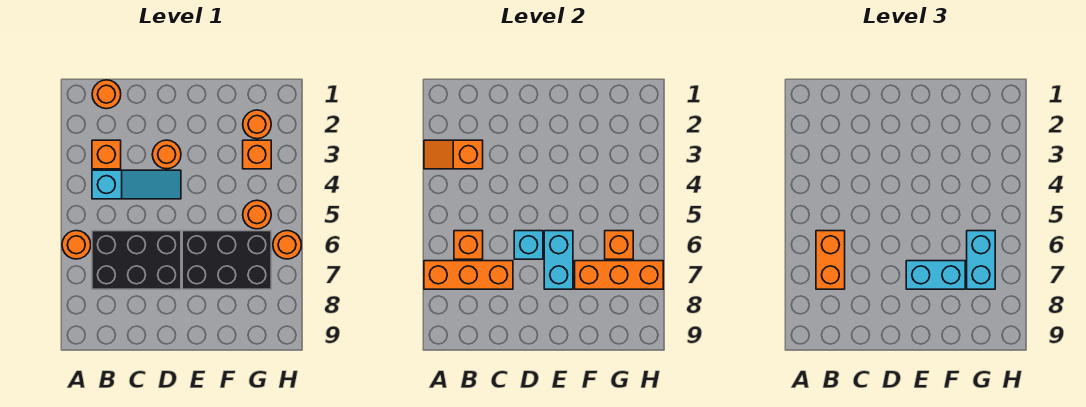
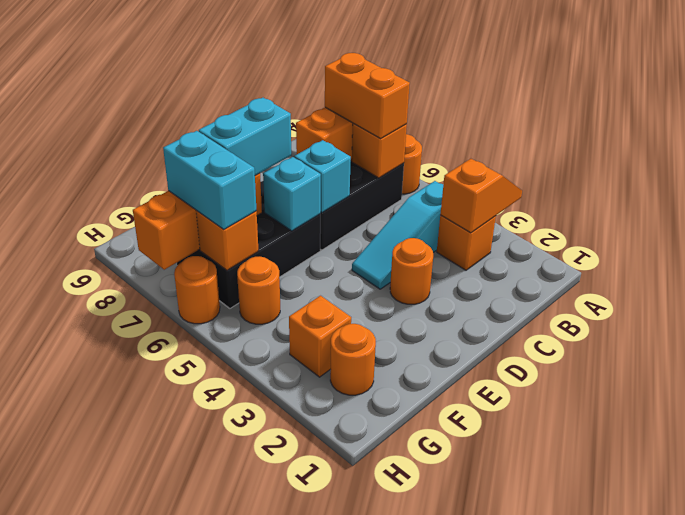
orange 1x1 round brick [92,80,121,109] -> none
cyan 1x2 brick [544,231,573,289] -> cyan 1x1 brick [263,157,321,231]

